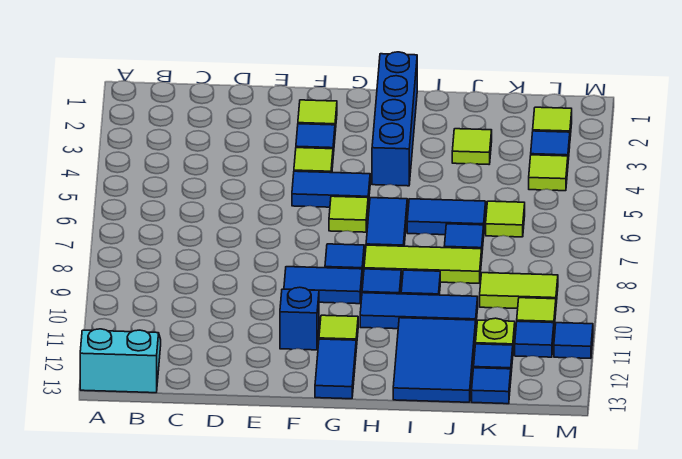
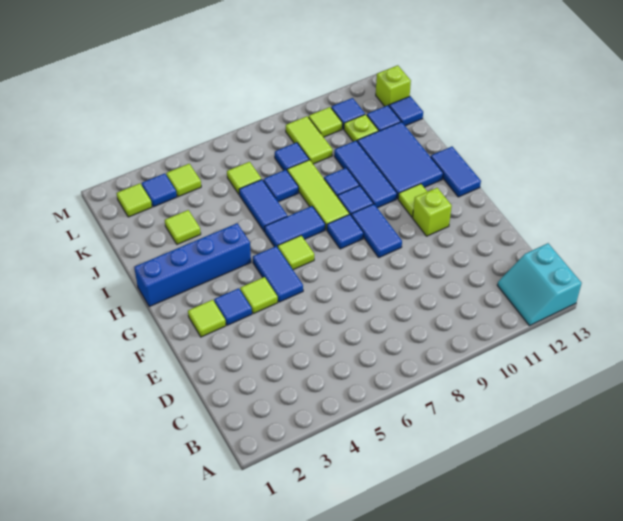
blue 1x1 brick [280,287,319,350] -> lime 1x1 brick [413,188,452,236]
blue 1x2 tile [315,339,356,399] -> blue 1x2 tile turned to [431,147,481,197]
blue 2x3 tile [393,318,476,402] -> blue 2x3 tile turned to [357,122,443,199]
none -> lime 1x1 brick [376,65,411,106]
blue 1x1 tile [554,323,593,358] -> blue 1x1 tile moved to [275,142,309,170]

